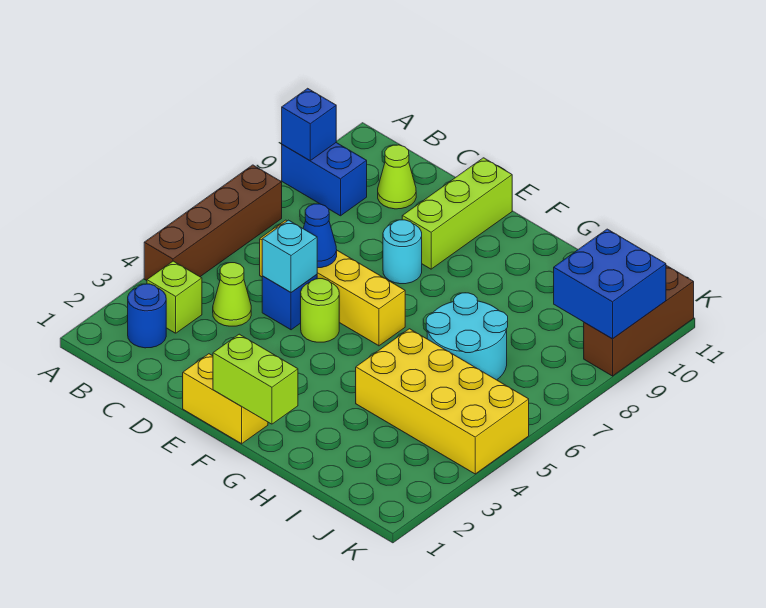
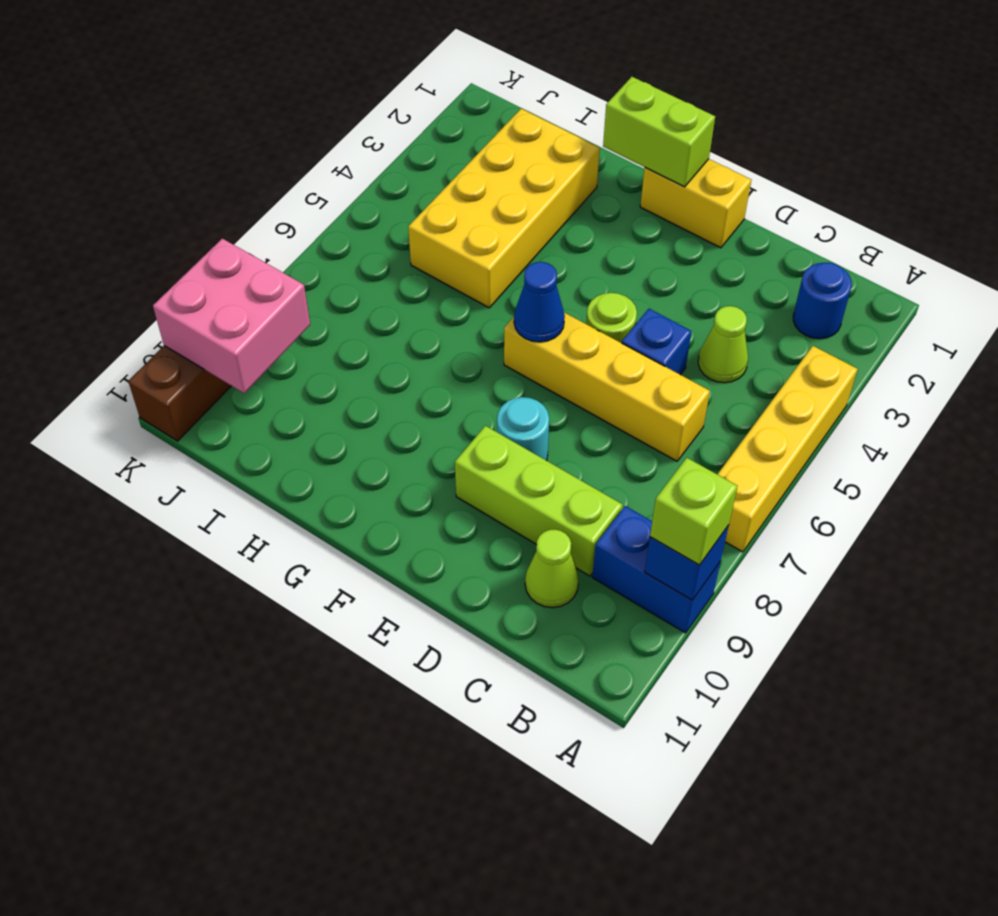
brown 1x4 brick [144,165,282,281] -> yellow 1x4 brick [718,346,858,552]
lime 1x1 brick [147,261,202,333] -> lime 1x1 brick moved to [650,458,737,565]
cyan 1x1 brick [262,220,317,292] -> none
blue 1x1 cone [303,204,337,268] -> blue 1x1 cone moved to [514,262,565,342]
lime 1x3 brick [402,158,512,269] -> lime 1x3 brick turned to [455,426,623,576]
yellow 2x4 brick [356,329,529,474] -> yellow 2x4 brick turned to [408,109,600,308]
cyan 2x2 round brick [426,293,508,380] -> none
blue 2x2 brick [554,229,666,339] -> pink 2x2 brick [153,239,310,393]

